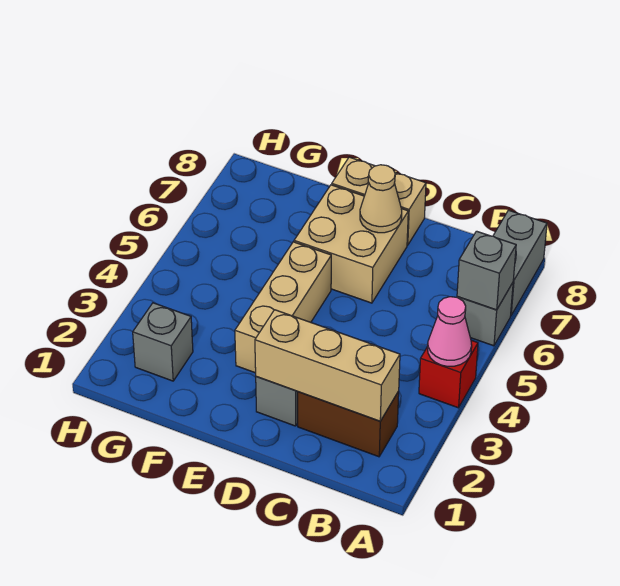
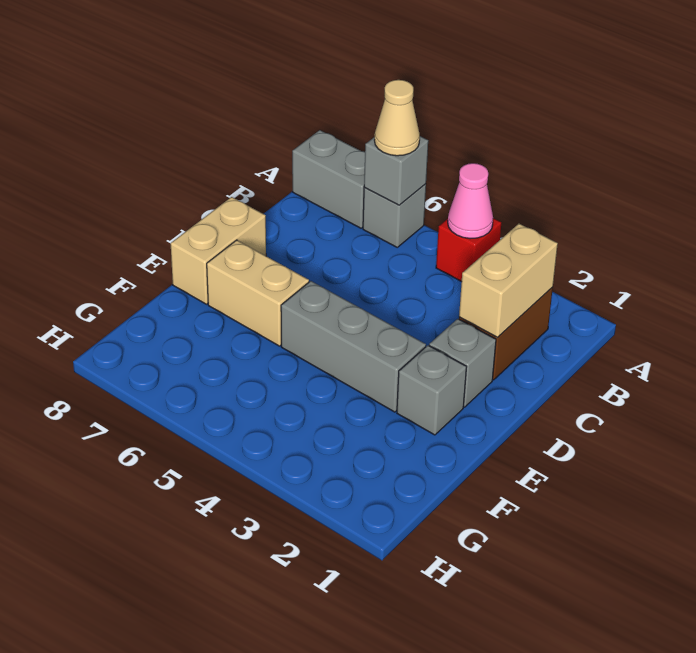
tan 1x3 brick [255,310,400,421] -> tan 1x2 brick [459,224,558,338]
tan 2x2 brick [294,185,408,303] -> tan 1x2 brick [207,240,309,346]
tan 1x1 cone [360,165,402,233] -> tan 1x1 cone moved to [374,80,420,156]
tan 1x3 brick [235,242,331,373] -> grey 1x3 brick [281,281,426,412]
grey 1x1 brick [133,303,193,381] -> grey 1x1 brick moved to [397,345,466,435]

